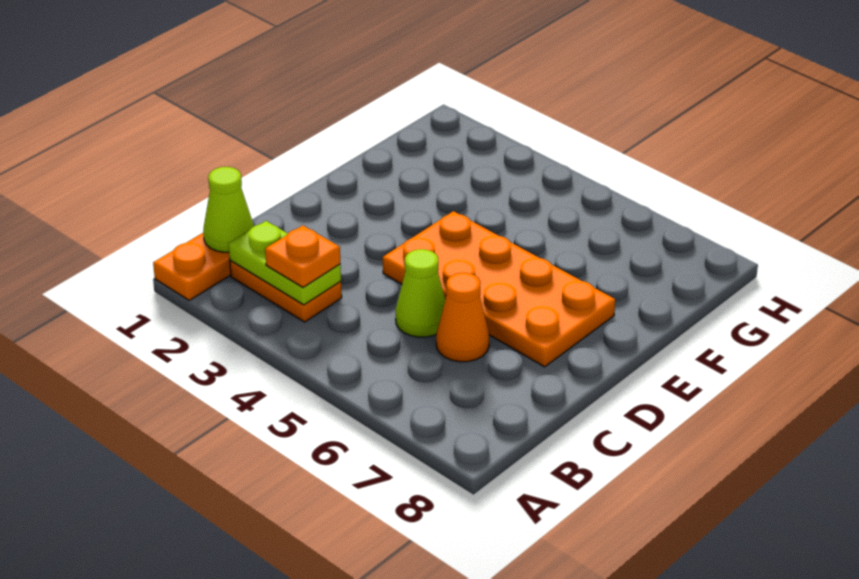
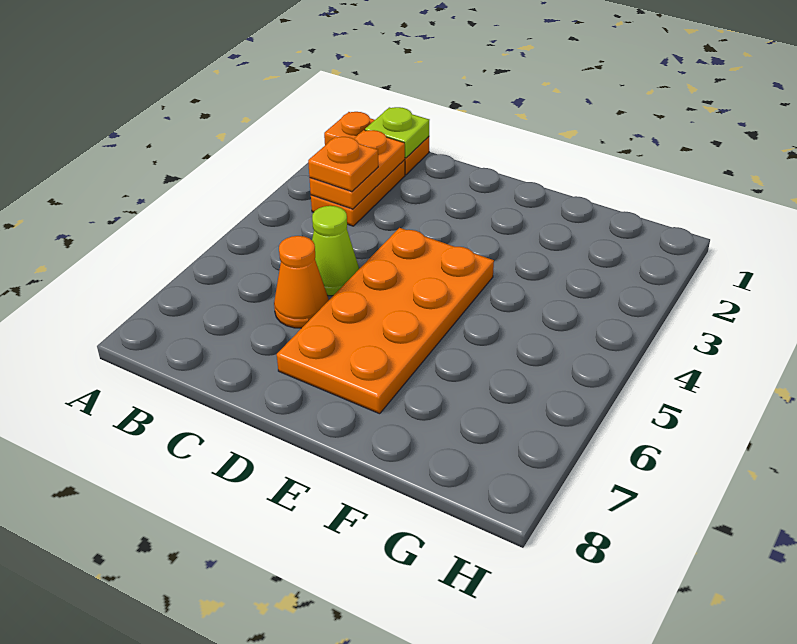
lime 1x1 cone [203,167,254,252] -> lime 1x1 plate [365,107,429,158]
lime 1x2 plate [229,221,341,305] -> orange 1x2 plate [310,130,405,209]

